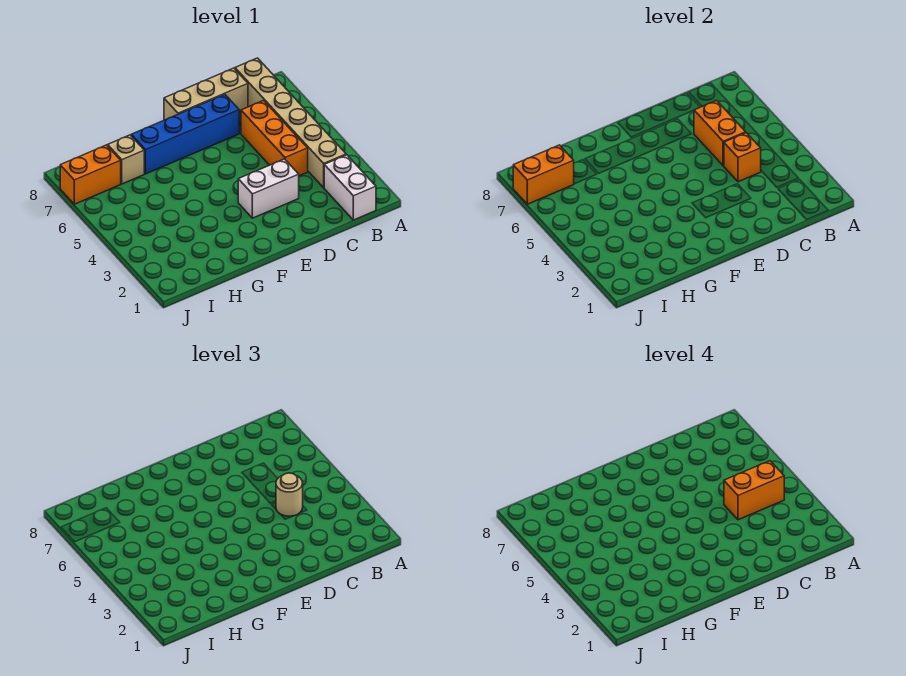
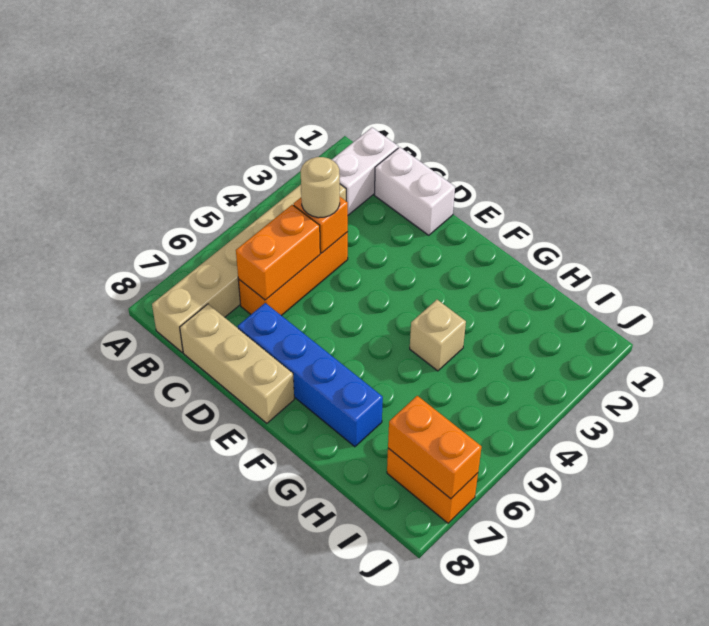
orange 1x2 brick [724,461,784,520] -> none
white 1x2 brick [238,159,299,218] -> white 1x2 brick moved to [375,147,455,235]
tan 1x1 brick [108,135,144,184] -> tan 1x1 brick moved to [410,300,466,371]

